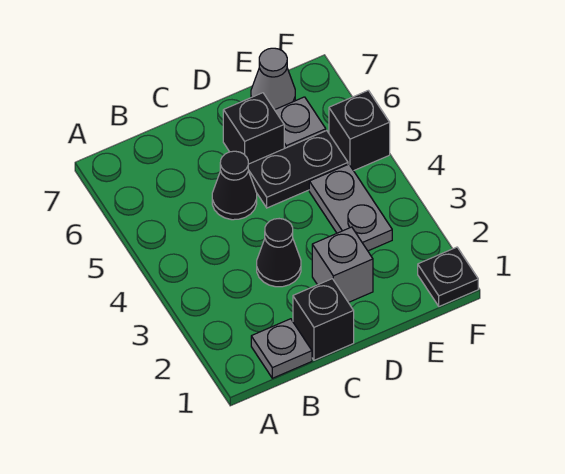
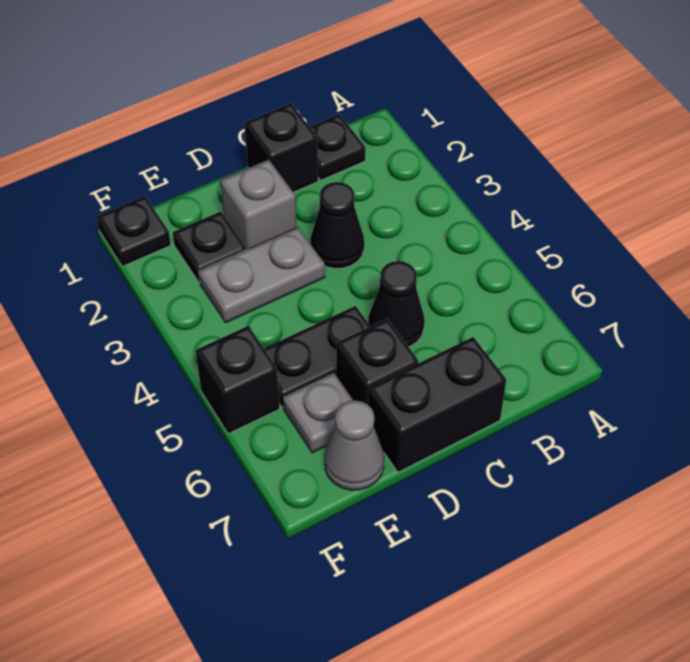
grey 1x1 plate [251,319,312,378] -> black 1x1 plate [310,114,365,180]
none -> black 1x2 brick [368,337,506,472]
none -> black 1x1 plate [173,211,246,283]
grey 1x2 plate [309,164,392,251] -> grey 1x2 plate turned to [199,227,325,323]

